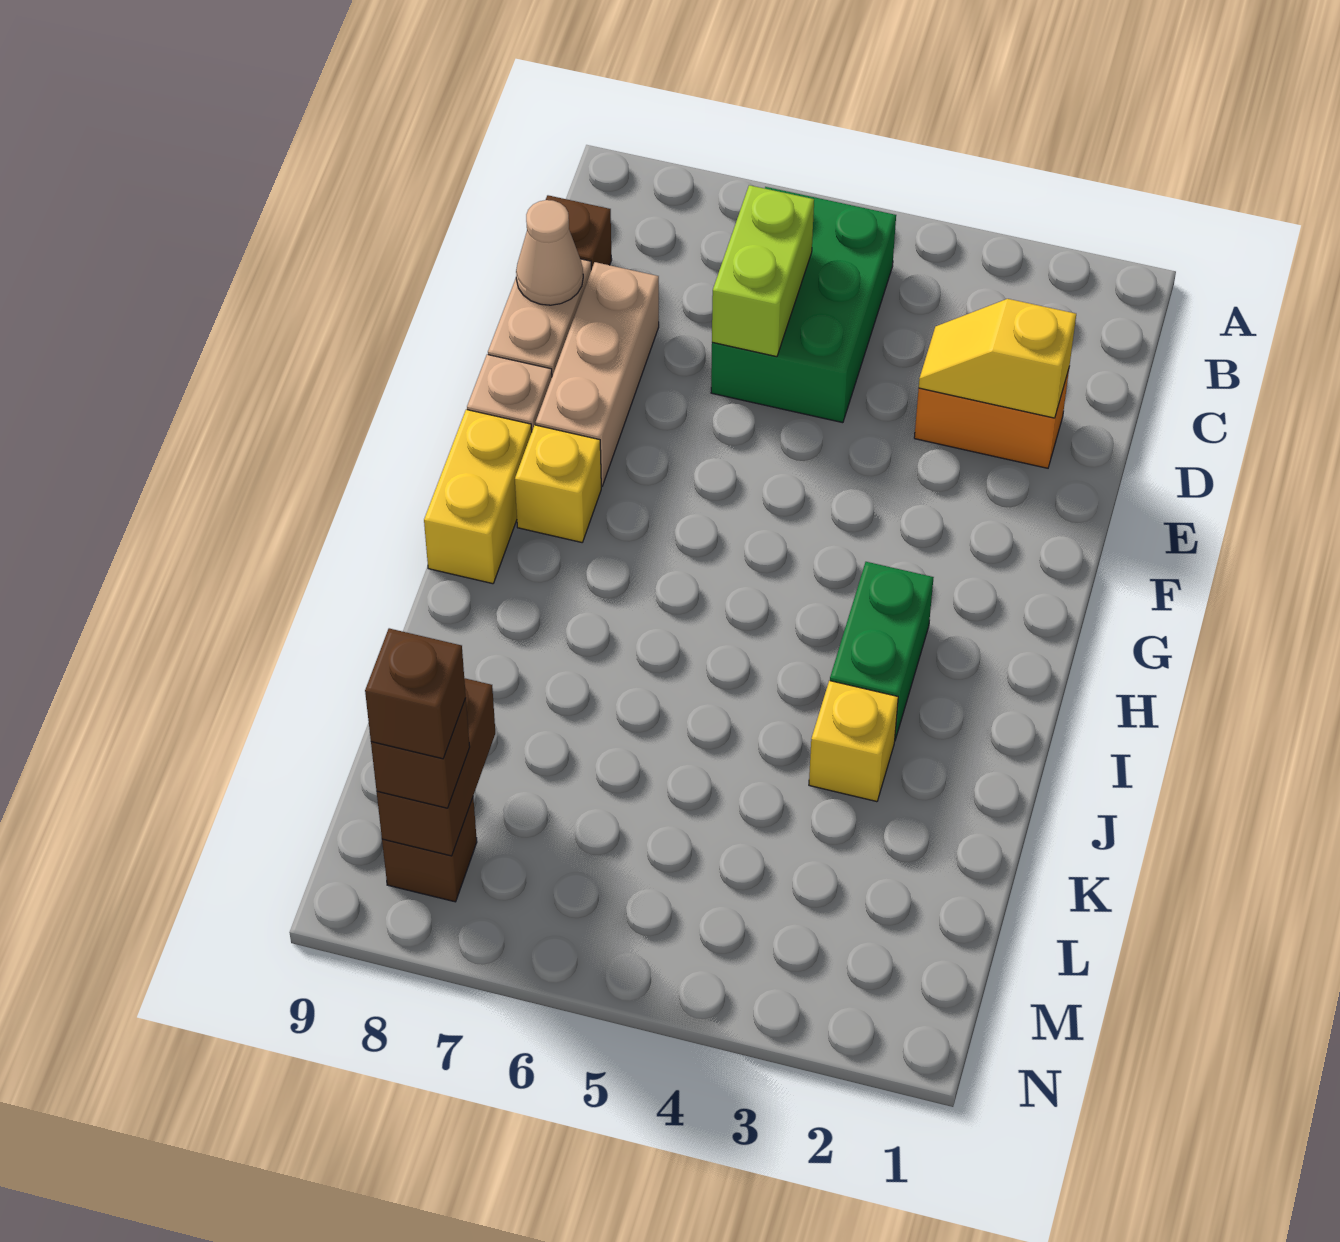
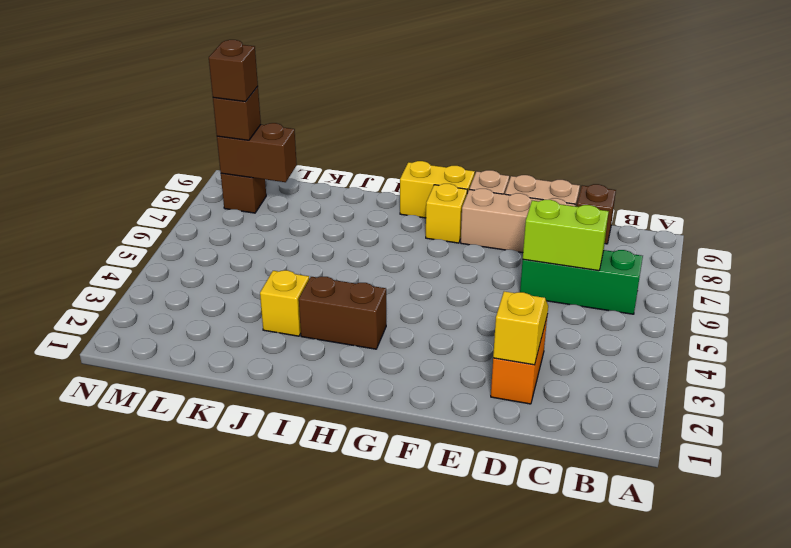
green 2x3 brick [711,187,896,423] -> green 1x3 brick [520,250,643,314]
tan 1x1 cone [516,200,583,305] -> none
green 1x2 brick [830,562,934,740] -> brown 1x2 brick [299,277,386,349]

